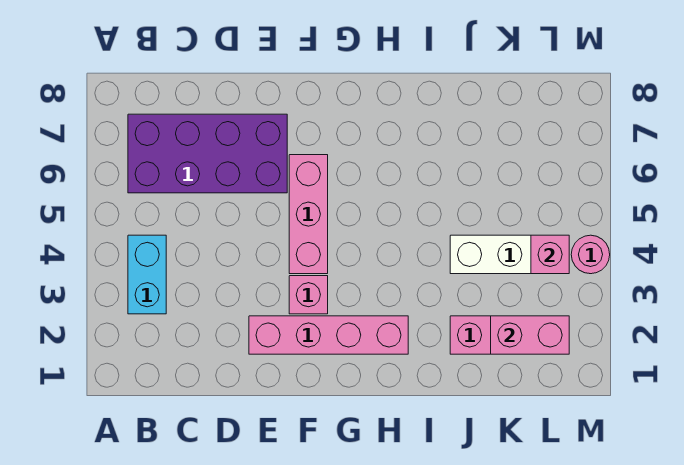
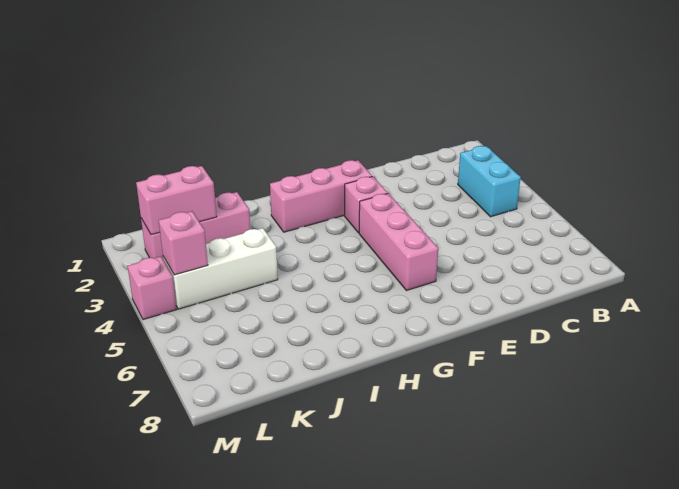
purple 2x4 brick [128,114,287,193] -> none
pink 1x4 brick [249,316,408,354] -> pink 1x3 brick [270,160,372,232]
pink 1x1 round brick [571,235,610,274] -> pink 1x1 brick [128,256,176,320]

